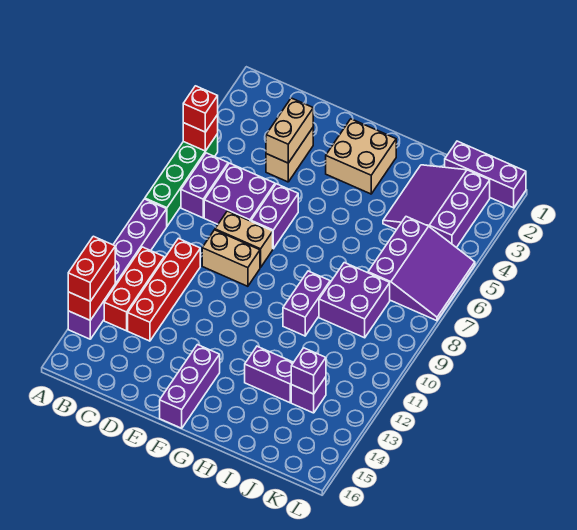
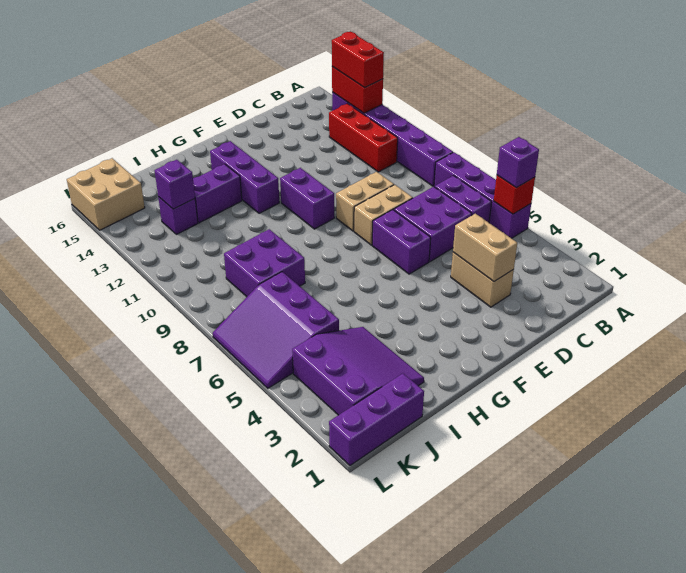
green 1x4 brick [145,134,218,226] -> purple 1x4 brick [434,152,531,238]
red 1x1 brick [183,86,218,132] -> purple 1x1 brick [497,137,539,188]
red 1x4 brick [128,238,200,341] -> none
tan 2x2 brick [326,119,396,194] -> tan 2x2 brick moved to [67,158,145,230]
purple 1x3 brick [160,345,220,428] -> purple 1x3 brick moved to [210,141,279,213]
purple 1x2 brick [283,271,330,336] -> purple 1x2 brick moved to [280,168,334,229]

